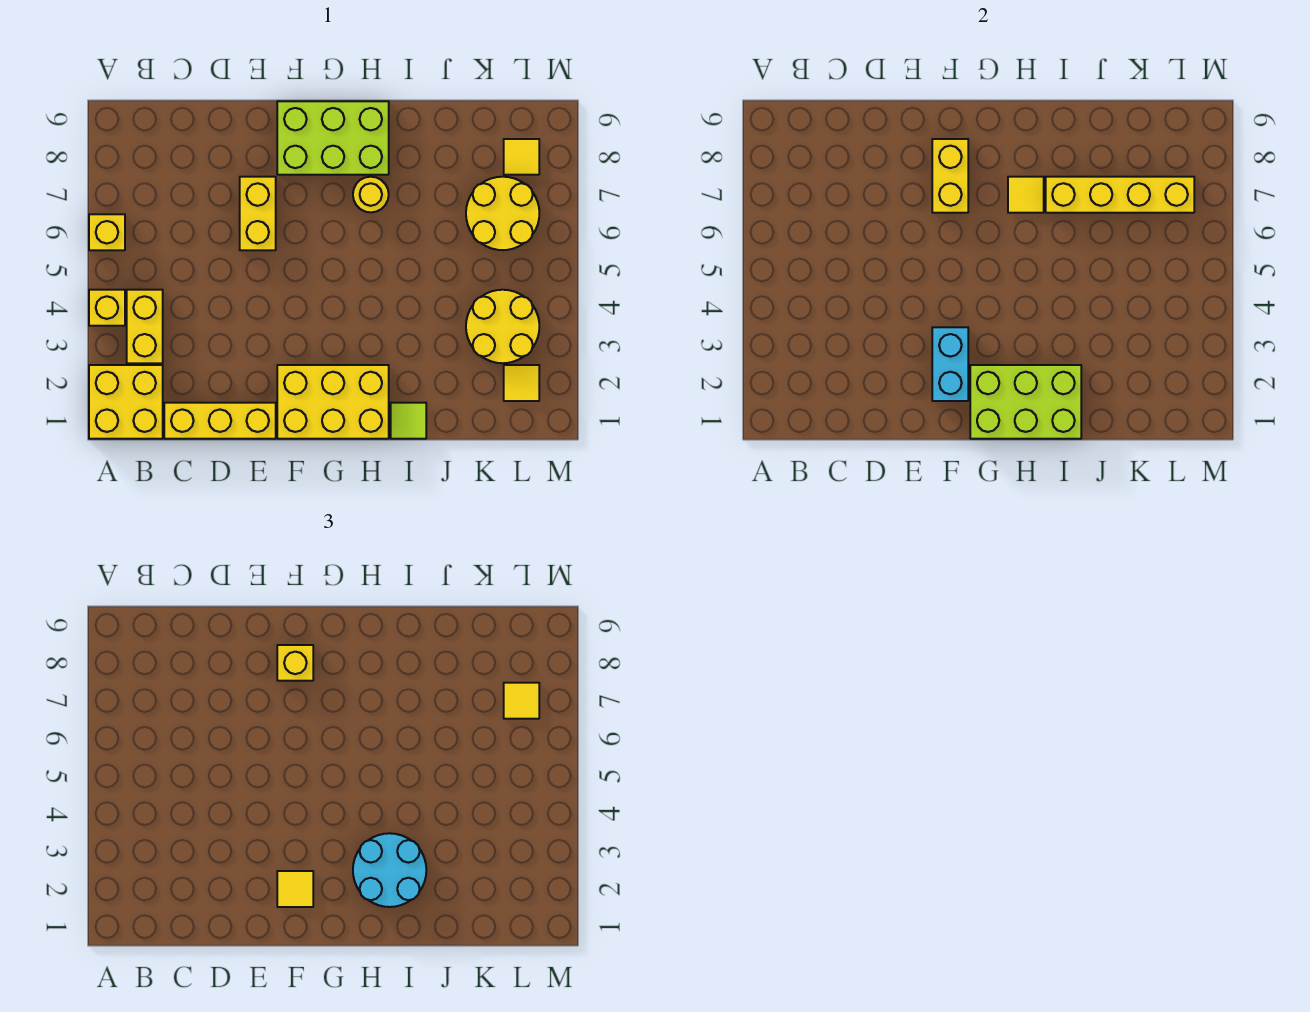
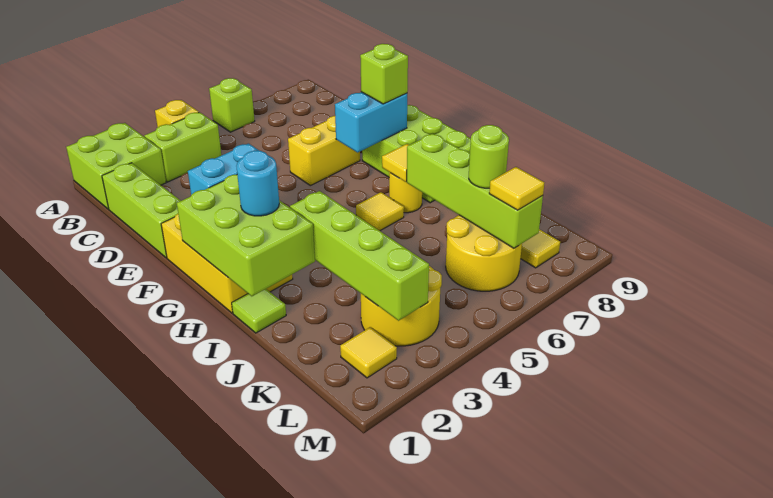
yellow 2x2 brick [89,365,163,439] -> lime 2x2 brick [66,123,166,209]
yellow 1x1 brick [89,214,125,250] -> lime 1x1 brick [209,78,255,132]
yellow 1x2 brick [127,290,163,363] -> lime 1x2 brick [144,112,221,182]
yellow 1x3 brick [164,403,276,439] -> lime 1x3 brick [102,163,181,258]
yellow 1x1 tile [277,871,313,907] -> yellow 1x1 tile moved to [356,192,404,231]
yellow 1x2 brick [932,139,968,213] -> cyan 1x2 brick [335,92,407,152]
yellow 1x1 brick [277,645,313,681] -> lime 1x1 brick [360,44,408,104]
cyan 2x2 round brick [353,833,426,907] -> cyan 1x1 round brick [236,151,279,216]
none -> lime 1x4 brick [290,191,429,321]
yellow 1x4 brick [1046,177,1194,213] -> lime 1x4 brick [407,134,543,248]
none -> lime 1x1 round brick [469,125,509,188]

